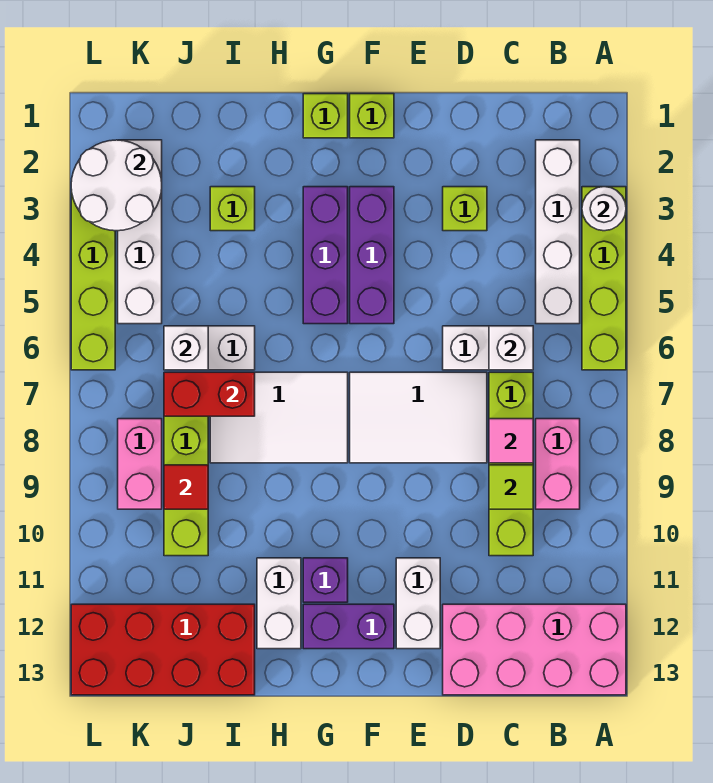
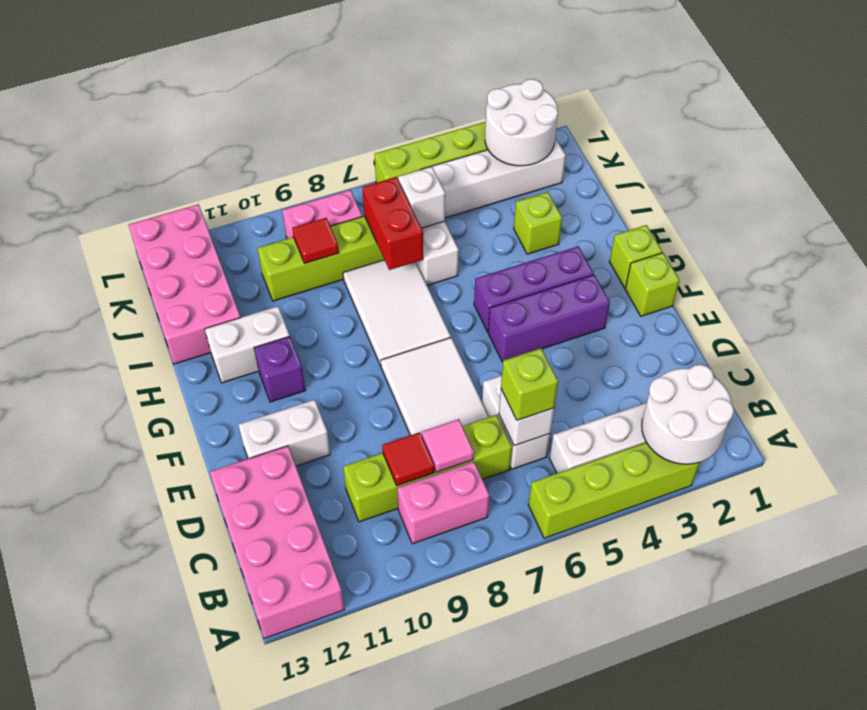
white 1x1 round brick [582,187,626,231] -> white 2x2 round brick [642,365,734,464]
lime 1x1 tile [489,465,533,509] -> red 1x1 tile [382,432,434,486]
lime 1x1 brick [443,187,487,231] -> lime 1x1 brick moved to [501,348,558,420]
purple 1x2 brick [303,604,394,649] -> none
red 2x4 brick [71,604,255,695] -> pink 2x4 brick [128,204,241,364]

